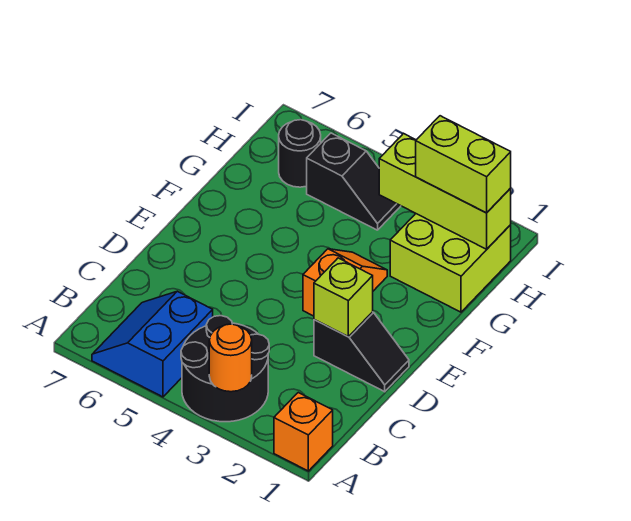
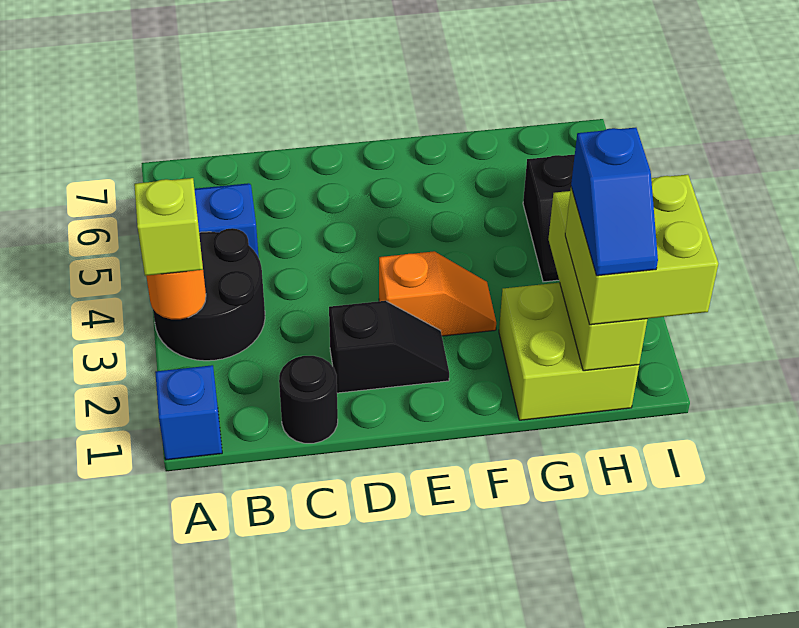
orange 1x1 brick [274,393,333,471] -> blue 1x1 brick [155,365,222,460]
black 1x2 slope [314,312,409,392] -> black 1x2 slope turned to [329,301,449,393]
lime 1x1 brick [314,258,373,337] -> lime 1x1 brick moved to [134,178,203,276]
lime 1x2 brick [416,116,511,213] -> lime 2x2 brick [565,175,718,325]
none -> blue 1x2 slope [571,128,658,276]
black 1x1 round brick [279,120,321,187] -> black 1x1 round brick moved to [279,356,338,443]

